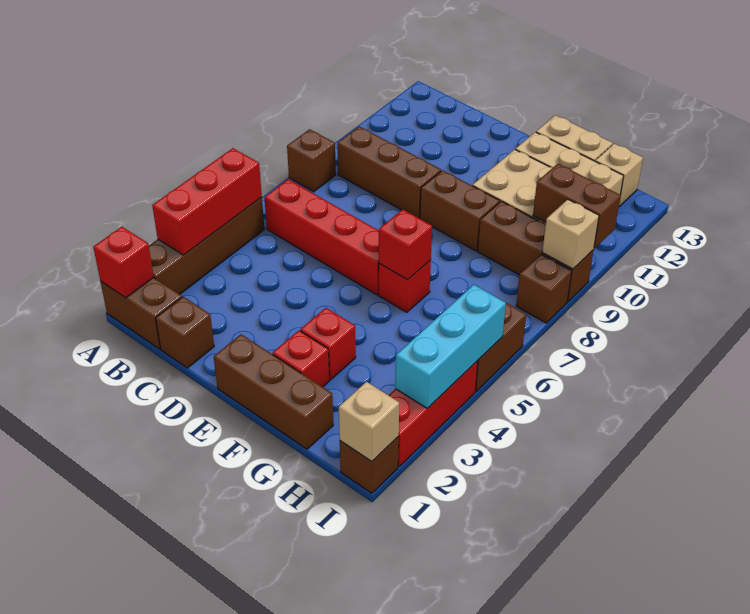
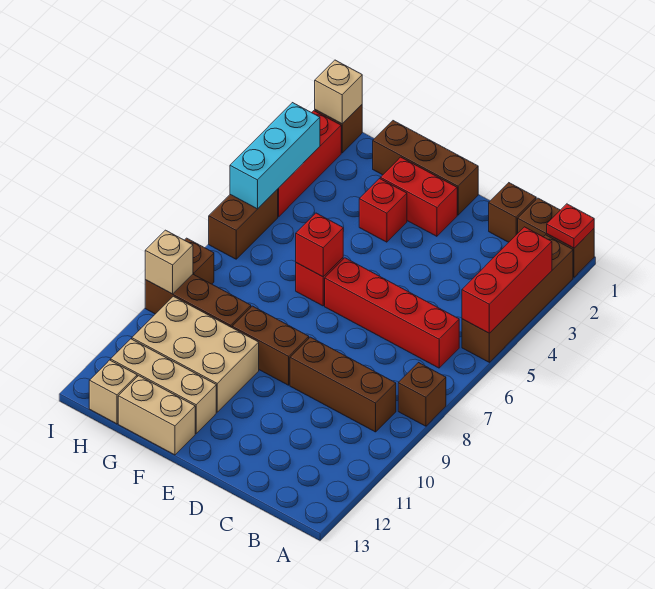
red 1x1 brick [93,227,154,298] -> red 1x1 plate [547,204,594,248]
red 1x1 brick [273,331,330,387] -> red 1x2 brick [380,157,457,236]
brown 1x2 brick [533,164,621,248] -> none

